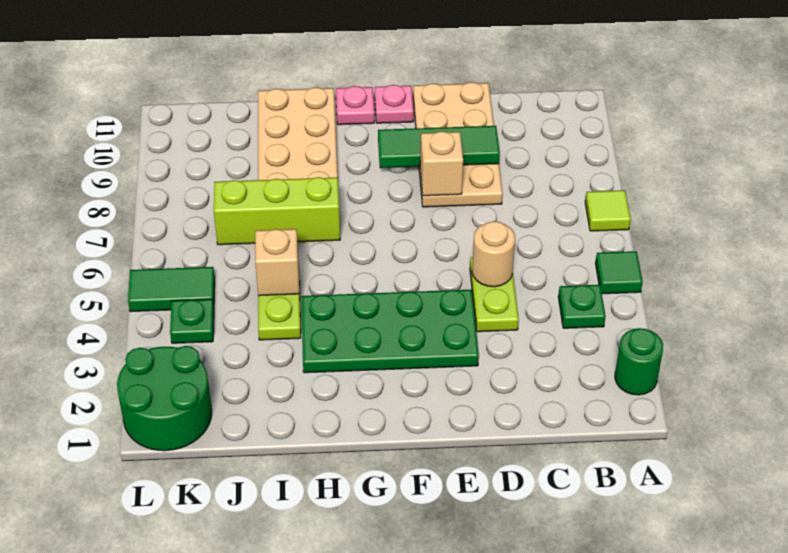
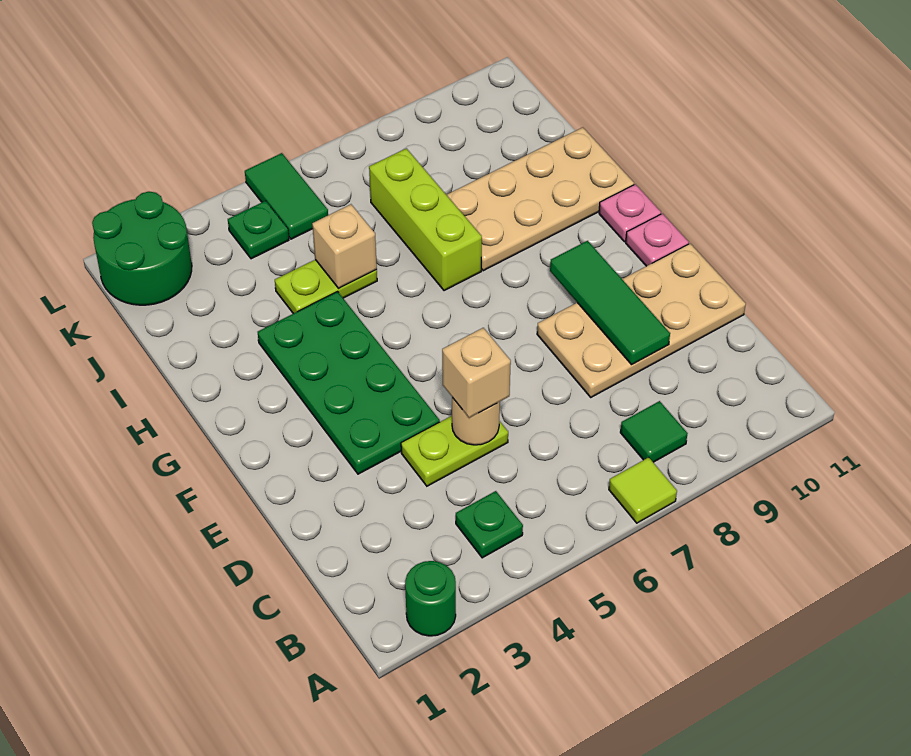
green 1x1 tile [595,251,643,294] -> green 1x1 tile moved to [620,401,688,462]
tan 1x1 brick [420,131,463,196] -> tan 1x1 brick moved to [442,328,511,418]

